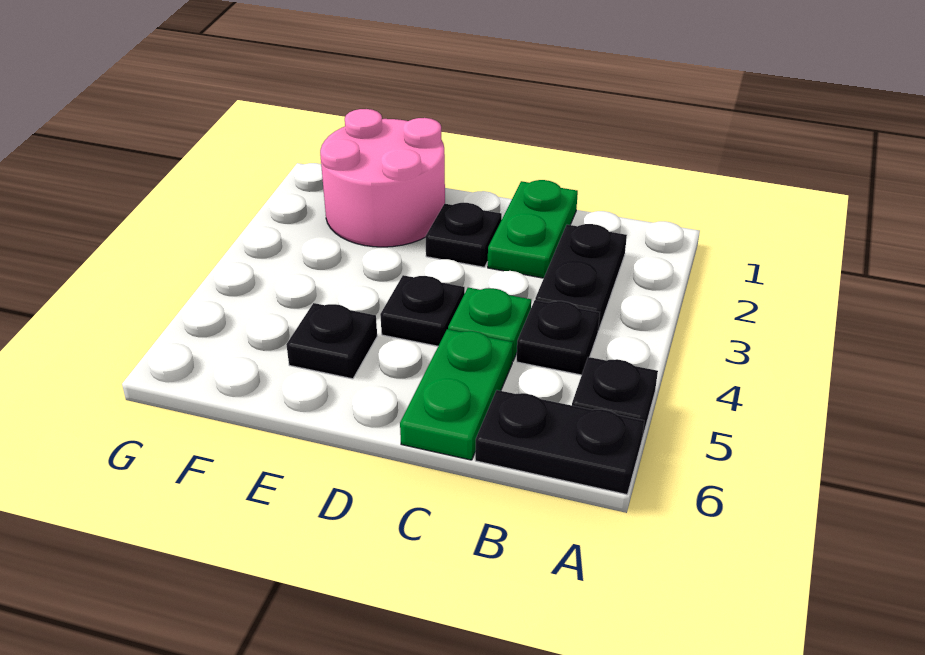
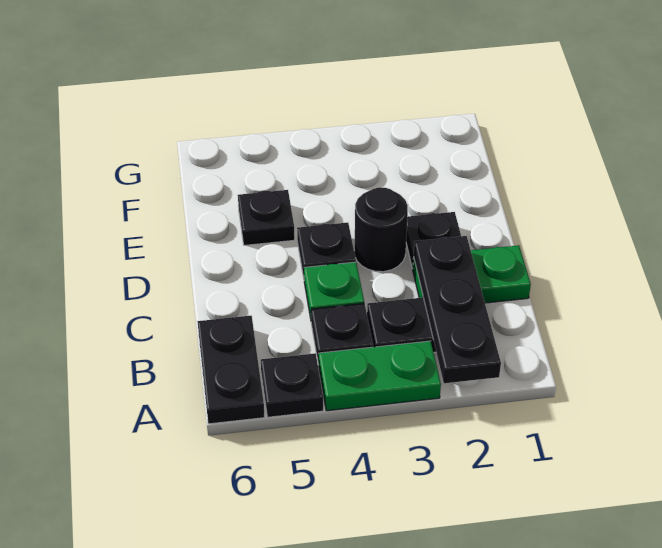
none -> black 1x3 plate [414,236,501,383]
green 1x2 plate [400,329,513,460] -> green 1x2 plate moved to [319,341,441,411]
none -> black 1x1 round brick [354,187,408,272]
pink 2x2 round brick [320,109,445,247] -> none

